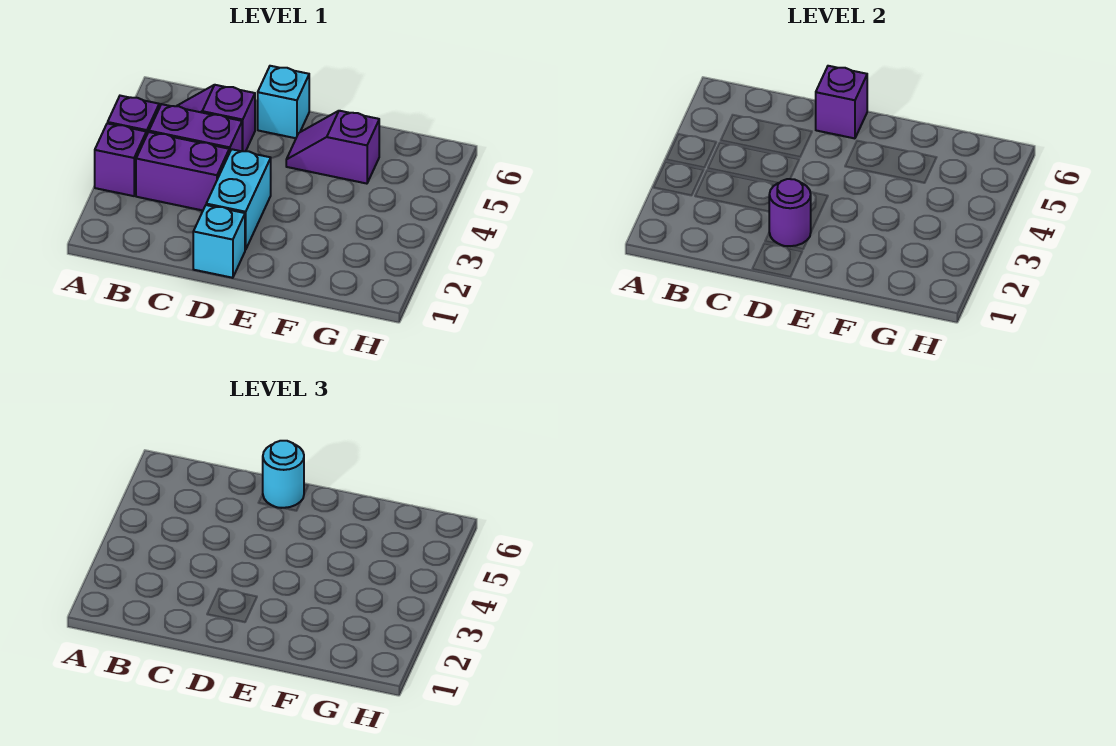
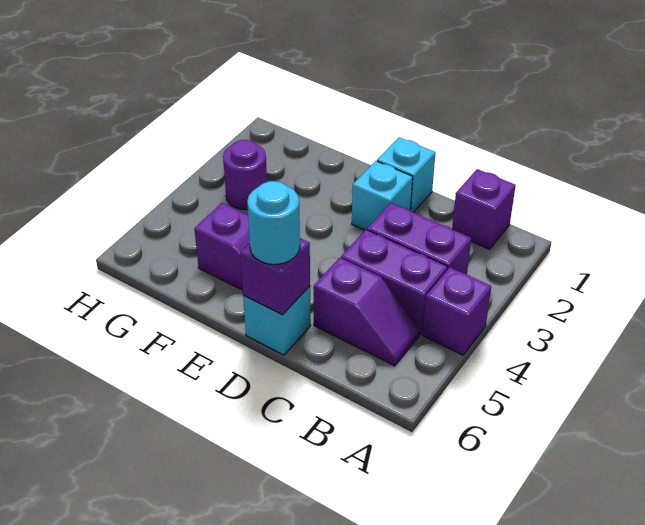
purple 1x1 brick [95,123,146,196] -> purple 1x1 brick moved to [452,169,516,249]
cyan 1x2 brick [206,149,271,250] -> cyan 1x1 brick [352,161,413,230]
purple 1x1 round brick [769,179,811,246] -> purple 1x1 round brick moved to [223,140,267,210]

